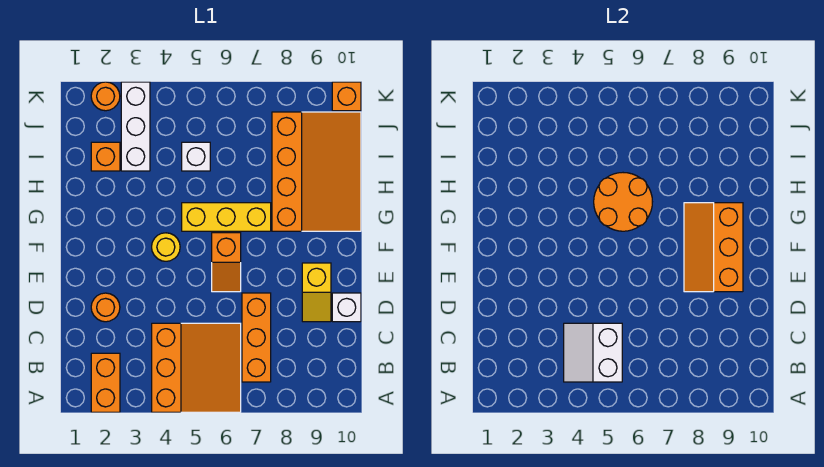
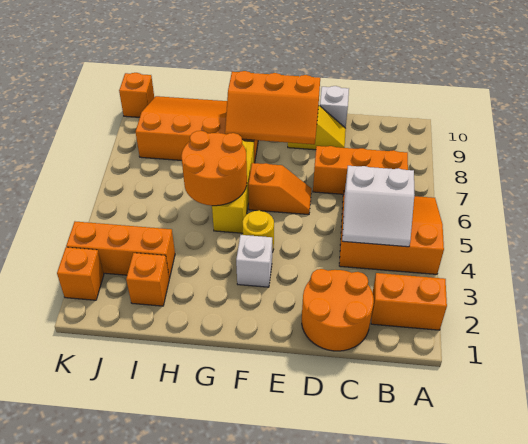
orange 1x1 round brick [91,293,120,322] -> orange 2x2 round brick [302,269,374,351]
white 1x3 brick [121,82,150,171] -> orange 1x3 brick [66,222,175,279]
white 1x1 brick [182,142,210,171] -> white 1x1 brick moved to [236,235,272,287]
orange 1x1 round brick [91,82,120,111] -> orange 1x1 brick [57,247,104,300]

